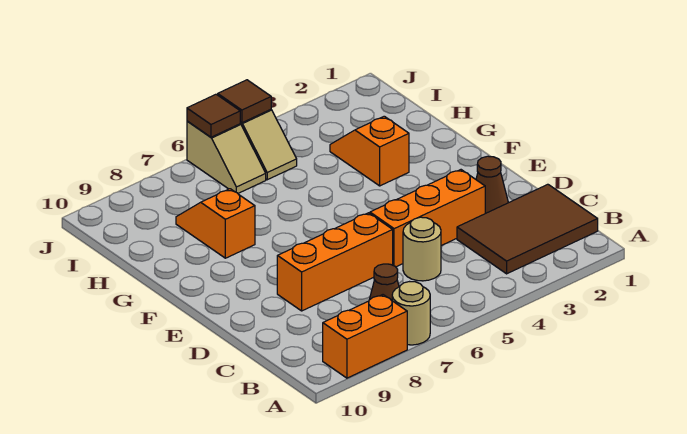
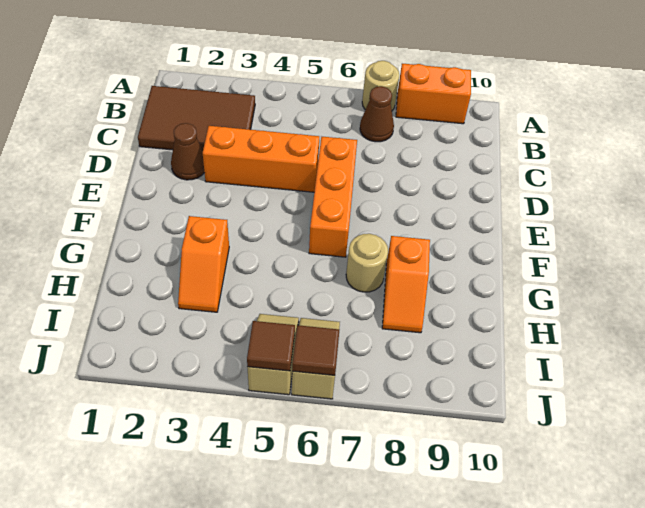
tan 1x1 round brick [403,217,441,281] -> tan 1x1 round brick moved to [346,234,388,292]
orange 1x3 brick [277,213,393,311] -> orange 1x3 brick turned to [309,137,357,257]

